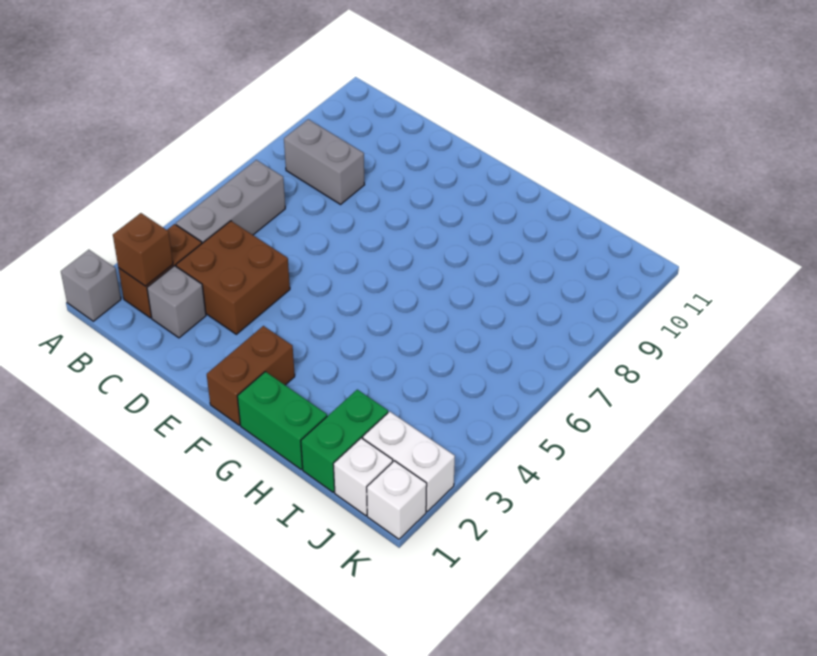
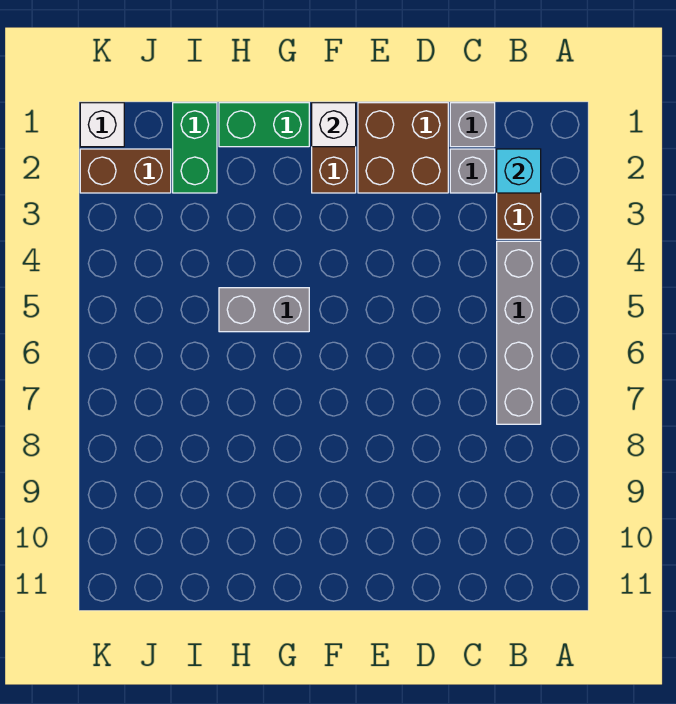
grey 1x1 brick [61,250,121,321] -> grey 1x1 brick moved to [450,103,495,147]
brown 1x1 brick [113,213,173,286] -> cyan 1x1 brick [497,149,541,193]
grey 1x3 brick [176,160,285,243] -> grey 1x4 brick [497,241,541,424]
grey 1x2 brick [284,119,364,204] -> grey 1x2 brick moved to [219,288,309,332]
brown 2x2 brick [176,221,290,334] -> brown 2x2 brick moved to [358,103,448,193]
white 1x1 brick [333,438,393,516] -> white 1x1 brick moved to [312,103,356,147]
white 1x2 brick [363,412,455,511] -> brown 1x2 brick [80,149,171,193]

